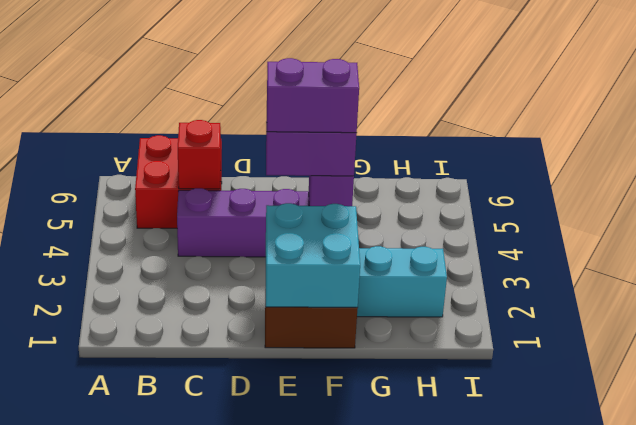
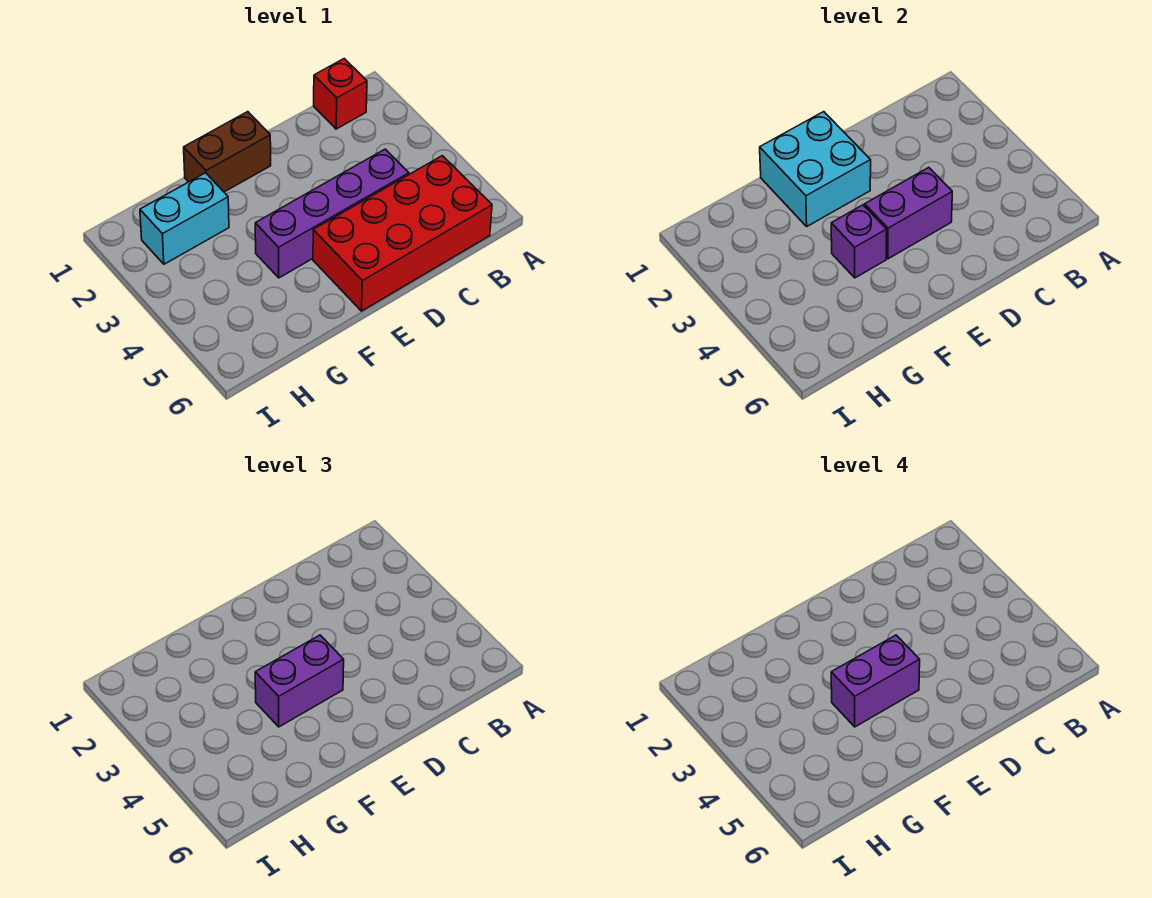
red 2x2 brick [135,135,222,228] -> red 2x4 brick [313,156,492,311]
red 1x1 brick [178,120,221,189] -> red 1x1 brick moved to [314,59,367,129]
none -> purple 1x2 brick [865,168,952,259]

